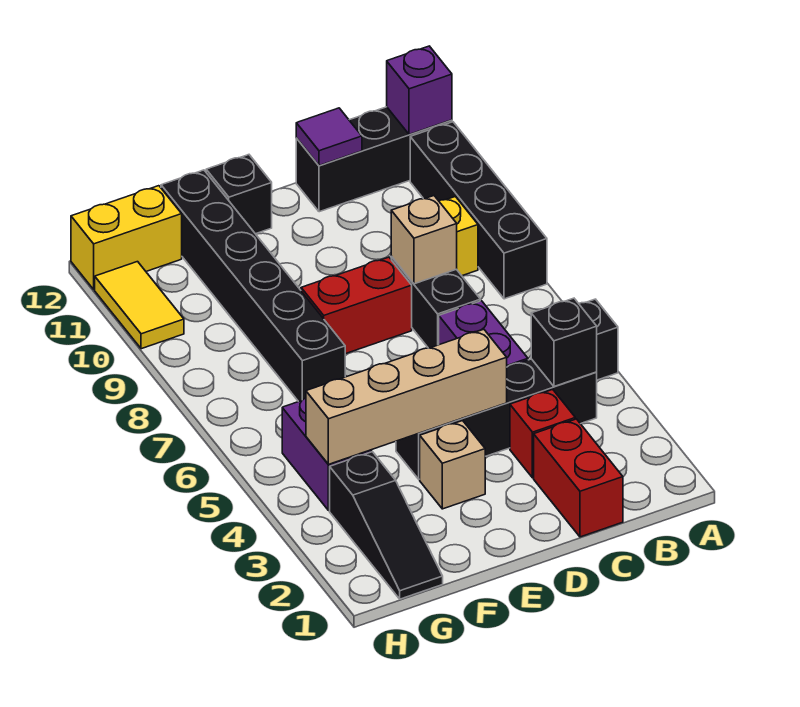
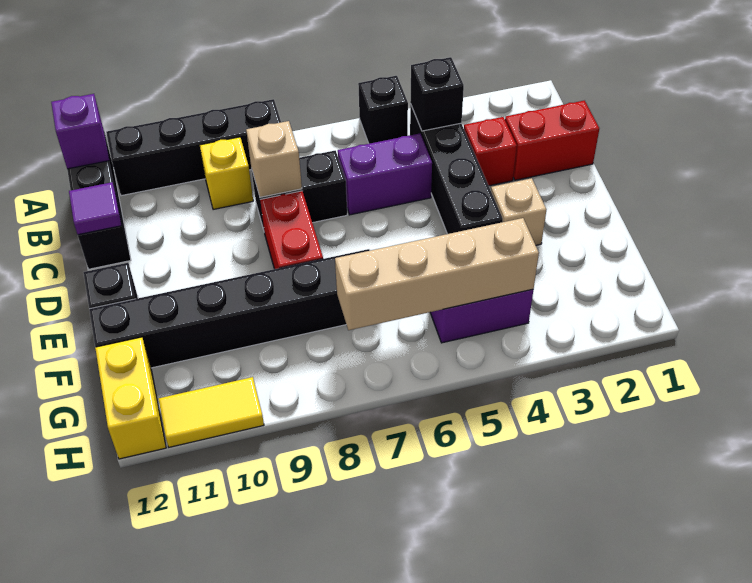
tan 1x4 brick [306,329,507,464] -> tan 1x4 brick turned to [335,218,539,330]
black 1x3 slope [330,452,443,599] -> none

